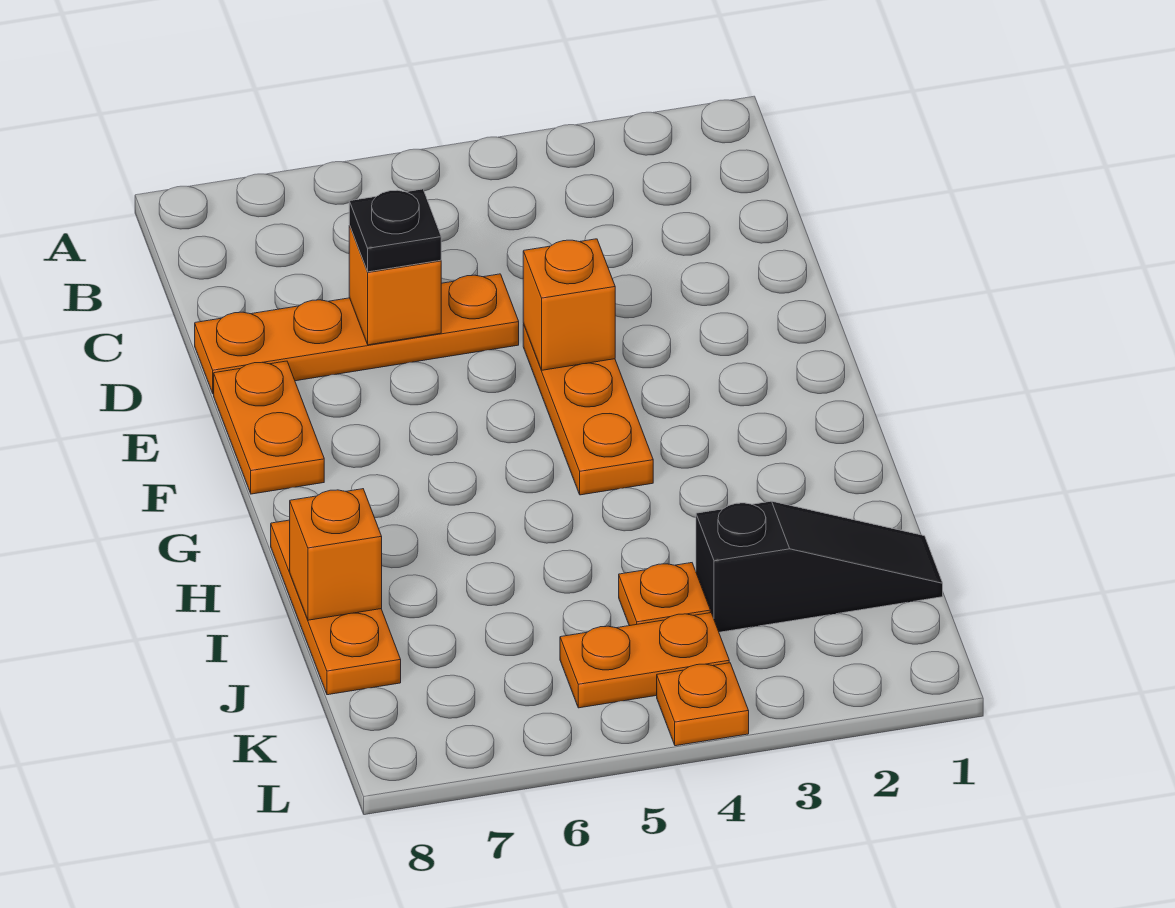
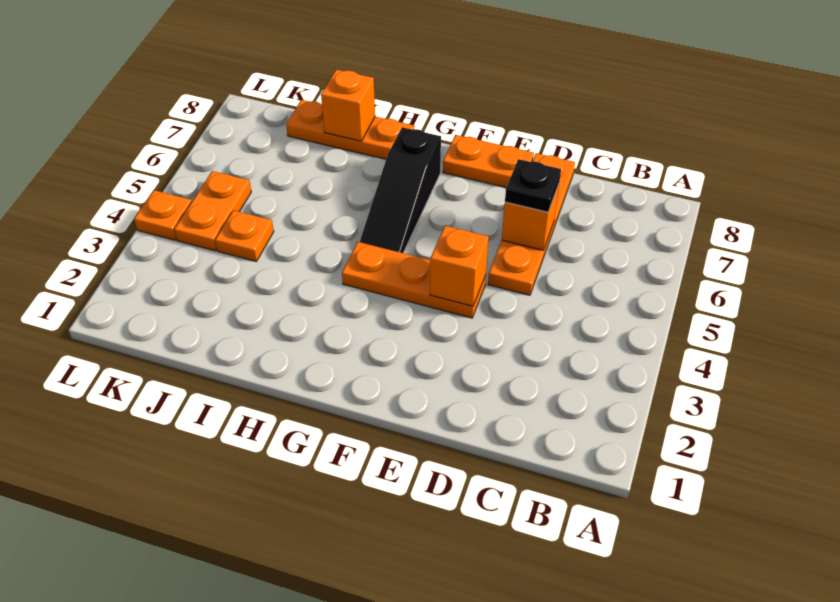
black 1x3 slope [696,501,943,632] -> black 1x3 slope moved to [360,127,441,253]

